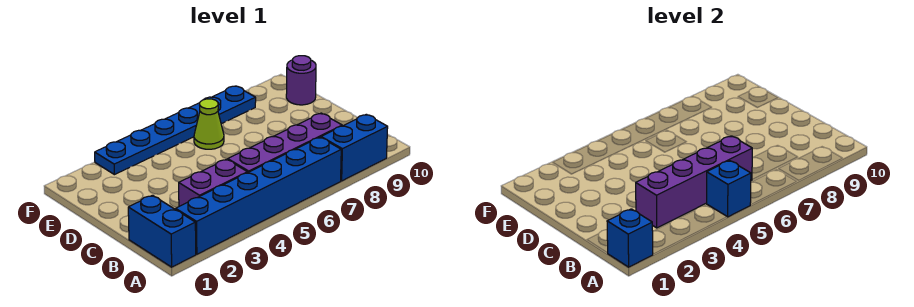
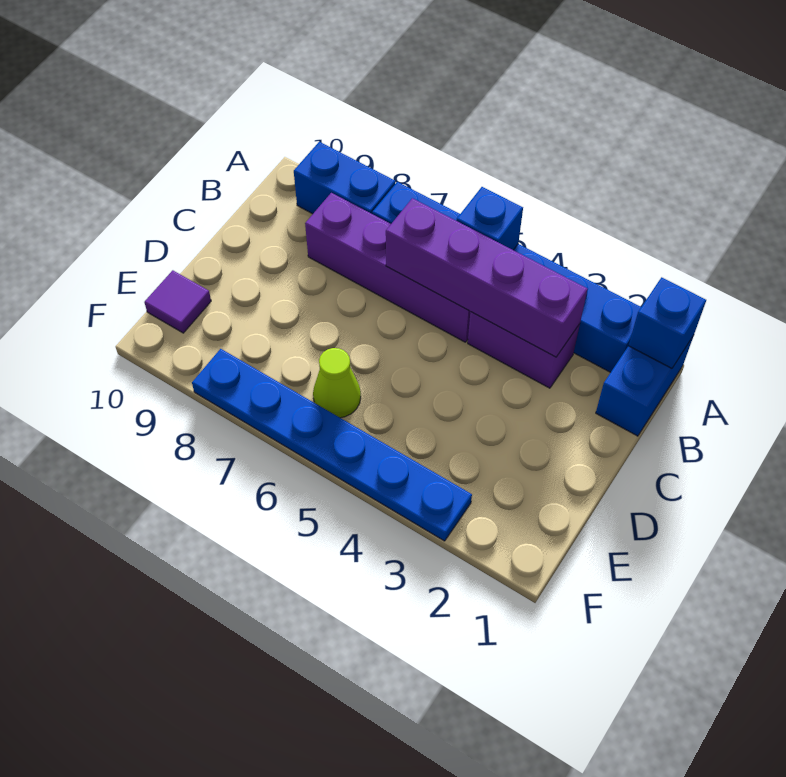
purple 1x1 round brick [286,56,316,105] -> purple 1x1 tile [144,270,211,333]

